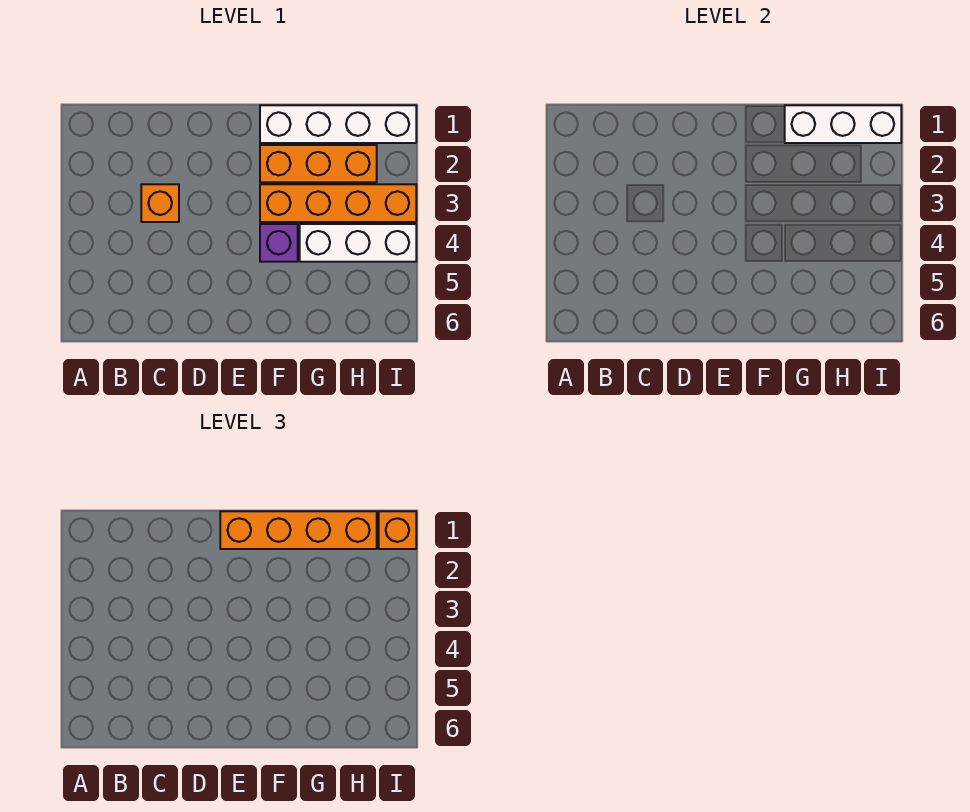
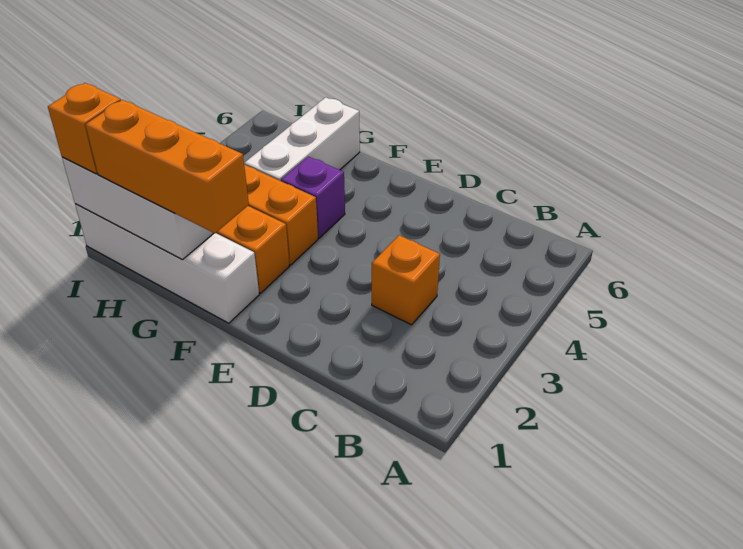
orange 1x4 brick [220,511,377,549] -> orange 1x3 brick [86,100,249,233]
white 1x3 brick [300,224,416,262] -> white 1x3 brick turned to [244,97,360,181]

